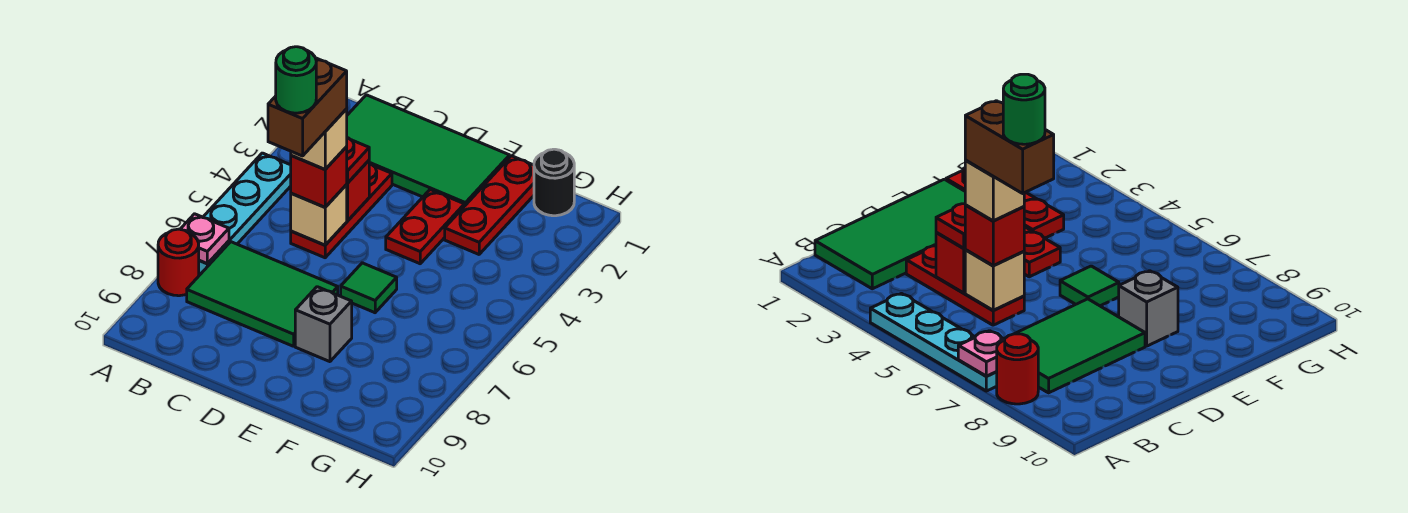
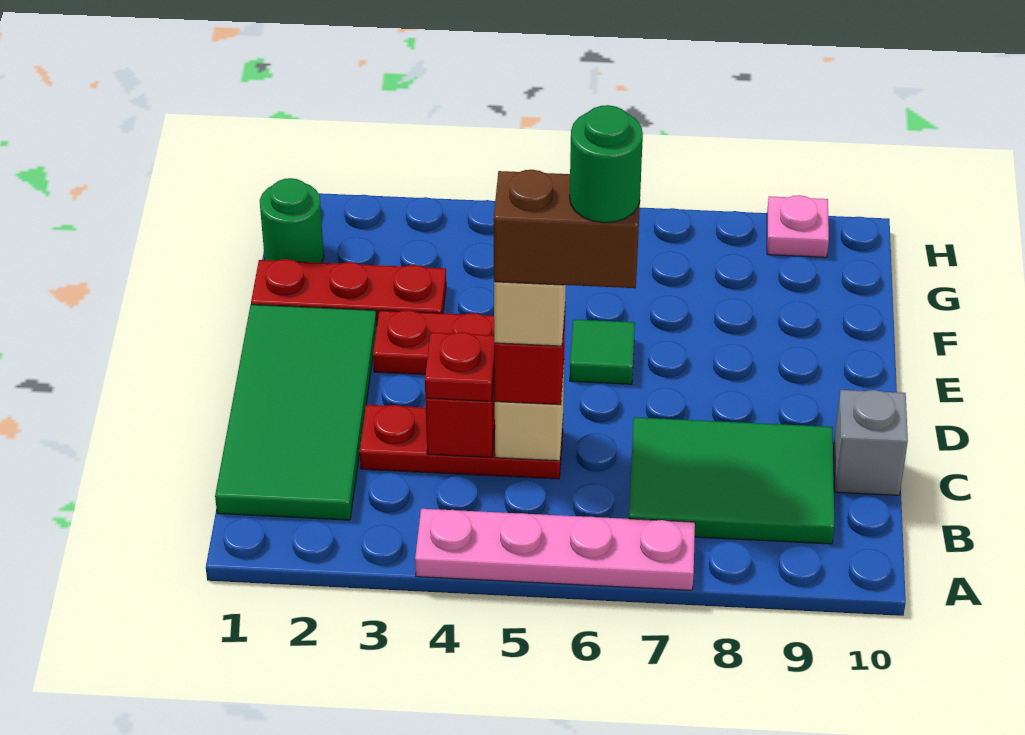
cyan 1x4 plate [199,153,291,273] -> pink 1x4 plate [415,509,695,590]
pink 1x1 plate [180,214,229,264] -> pink 1x1 plate moved to [767,195,829,257]
red 1x1 round brick [158,229,199,296] -> none
green 2x3 tile [187,242,338,346] -> green 2x3 tile turned to [629,417,834,544]
grey 1x1 brick [295,287,352,362] -> grey 1x1 brick moved to [834,390,908,495]
black 1x1 round brick [534,149,574,216] -> green 1x1 round brick [260,178,324,263]

